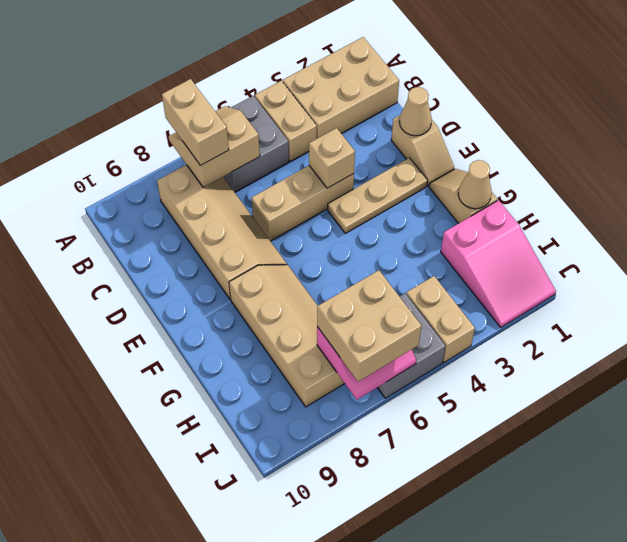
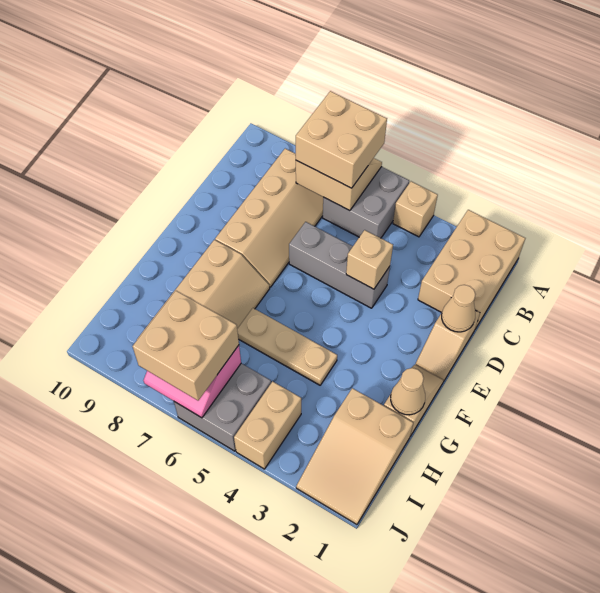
tan 2x3 brick [283,37,399,138] -> tan 2x3 brick turned to [418,210,525,329]
tan 1x2 brick [255,81,317,161] -> tan 1x1 brick [393,181,438,237]
tan 1x2 brick [162,79,229,166] -> tan 2x2 brick [296,91,387,188]
tan 1x3 brick [251,166,354,241] -> grey 1x3 brick [289,222,390,308]
tan 1x3 plate [328,158,428,233] -> tan 1x3 plate moved to [237,308,337,385]
pink 2x3 slope [441,200,556,328] -> tan 2x3 slope [296,388,413,525]

